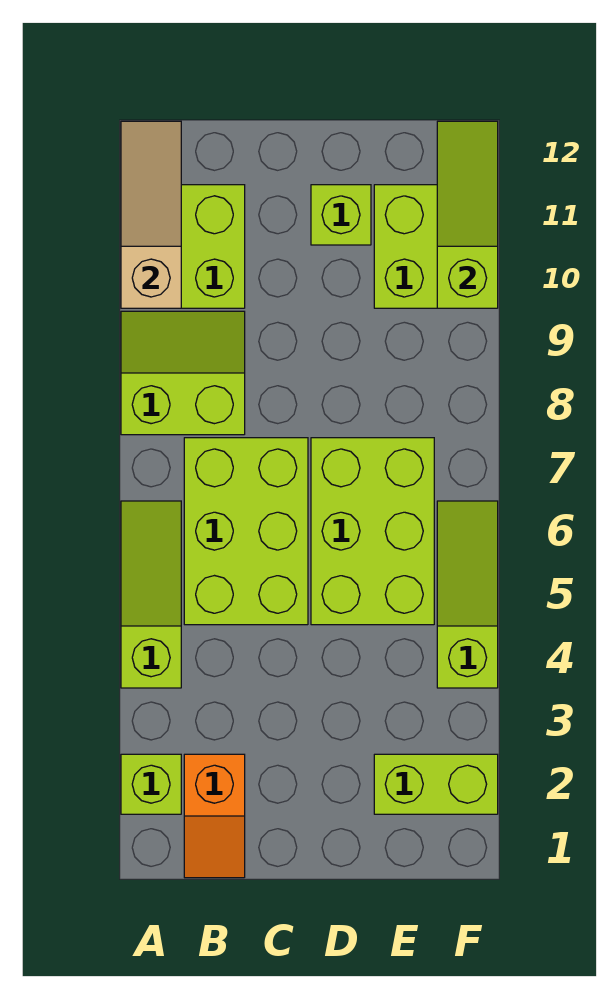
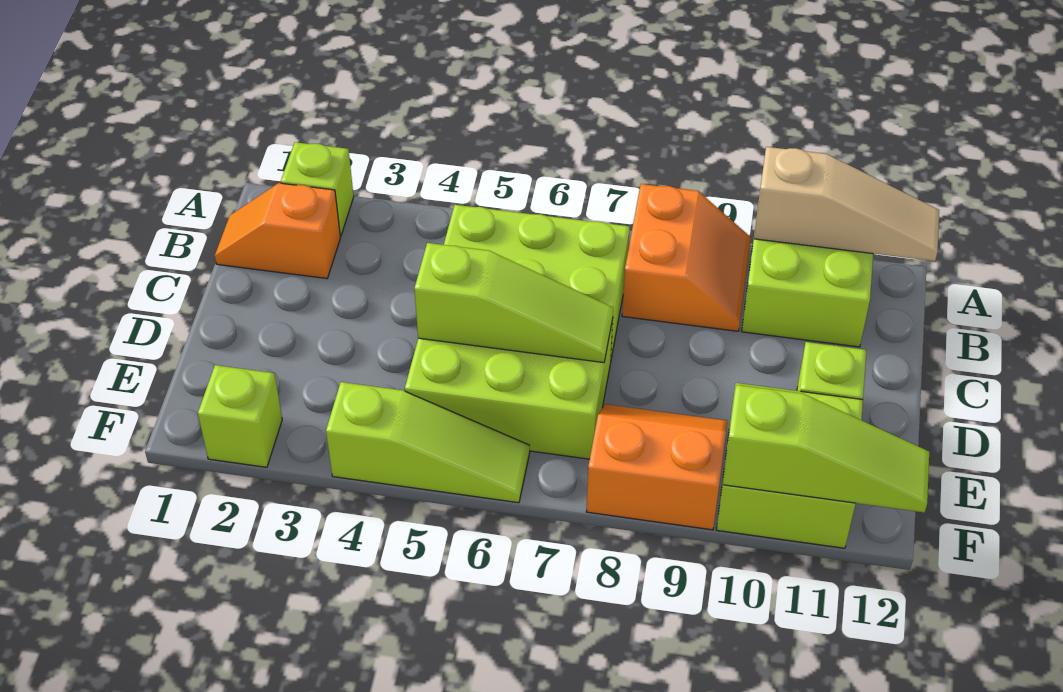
lime 1x3 slope [121,501,181,688] -> lime 1x3 slope moved to [414,243,613,363]
lime 2x2 slope [121,311,245,435] -> orange 2x2 slope [622,184,751,331]
lime 1x2 brick [374,754,498,814] -> lime 1x1 brick [198,365,282,467]
none -> orange 2x2 slope [586,404,727,530]

